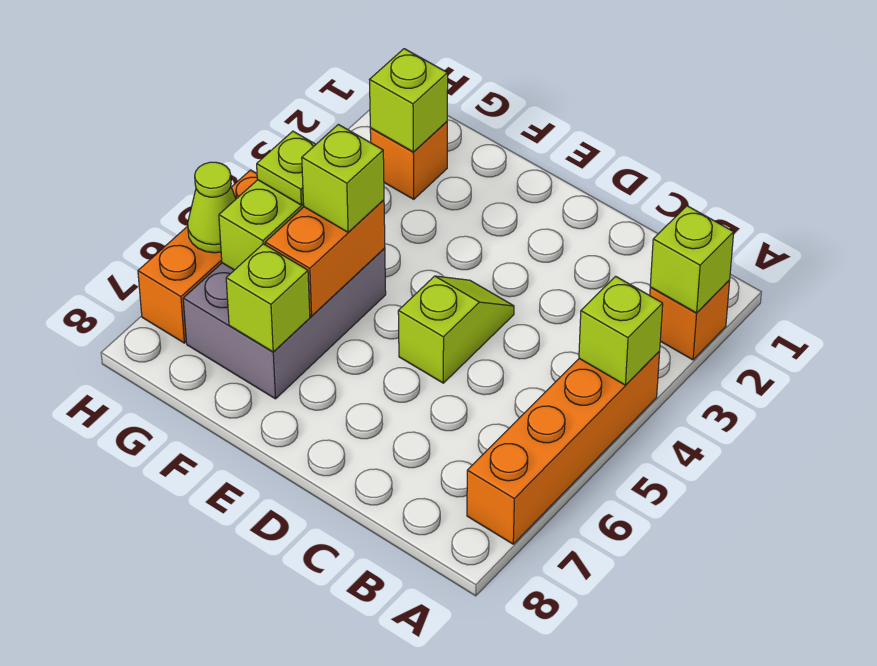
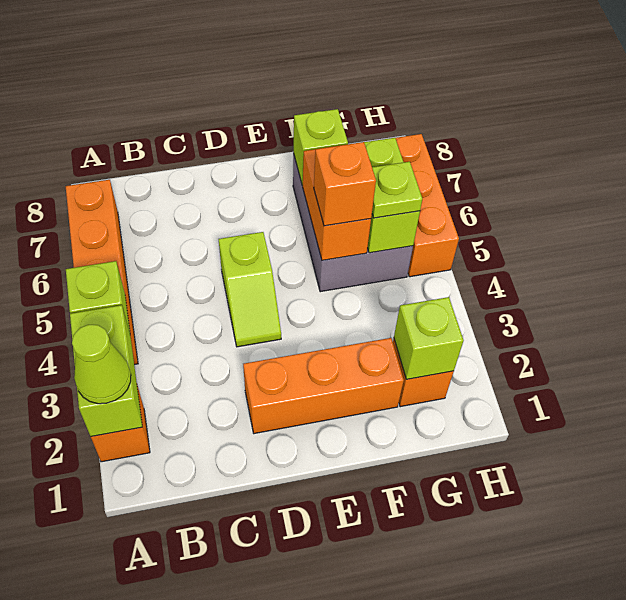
lime 1x1 brick [650,206,734,313] -> lime 1x2 brick [70,305,142,437]
none -> orange 1x3 brick [243,338,404,434]
lime 1x1 brick [302,124,384,232] -> orange 1x1 brick [314,142,376,226]
lime 1x1 cone [188,162,236,253] -> lime 1x1 cone moved to [72,325,131,404]

